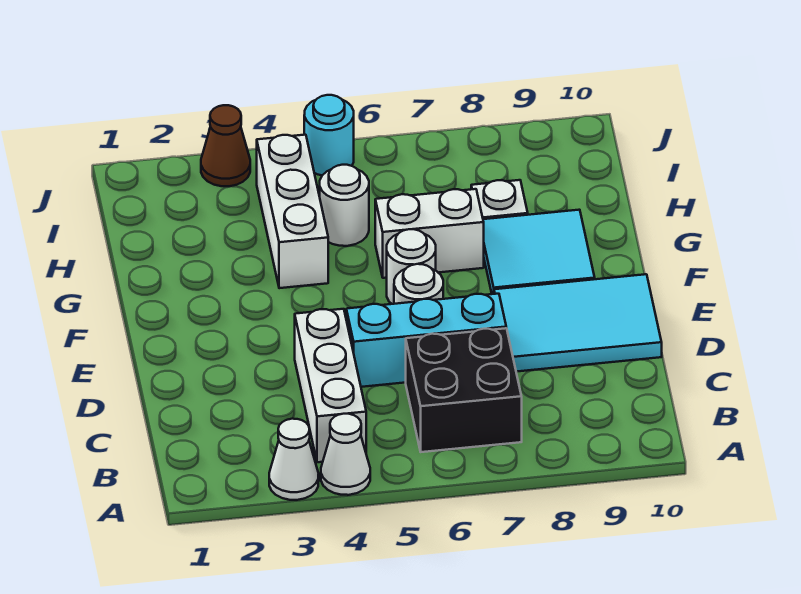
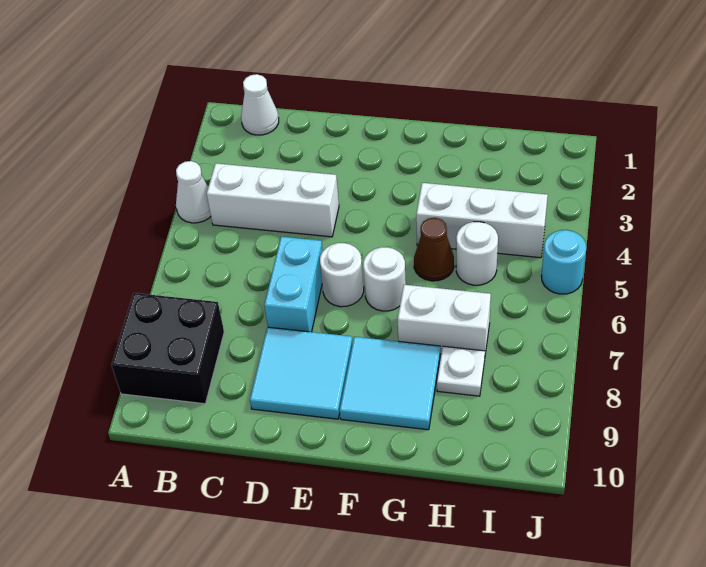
white 1x1 cone [269,419,319,500] -> white 1x1 cone moved to [241,74,279,135]
black 2x2 brick [406,328,522,452] -> black 2x2 brick moved to [111,293,224,404]
cyan 1x3 brick [346,294,506,387] -> cyan 1x2 brick [264,237,323,332]
cyan 2x3 tile [494,274,662,372] -> cyan 2x2 tile [250,327,353,419]
white 1x2 brick [375,189,484,278] -> white 1x2 brick turned to [398,285,491,354]
brown 1x1 cone [201,105,250,186] -> brown 1x1 cone moved to [414,218,454,281]

